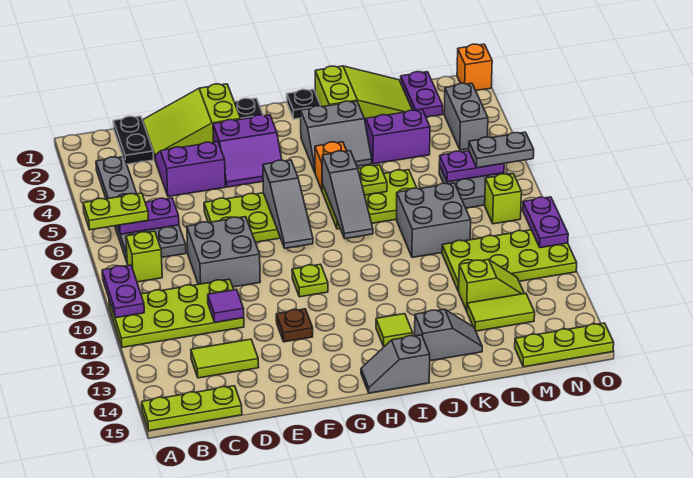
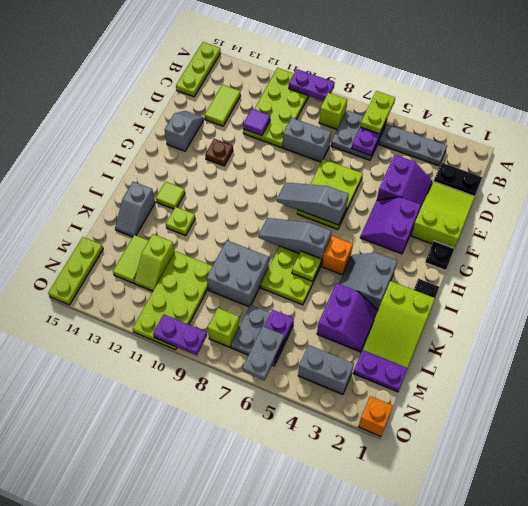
grey 2x2 brick [187,217,260,287] -> grey 1x2 brick [283,118,331,162]
lime 1x1 plate [292,264,328,297] -> lime 1x1 plate moved to [166,207,195,236]
grey 1x2 slope [361,335,430,393] -> grey 1x2 slope moved to [165,111,204,151]

